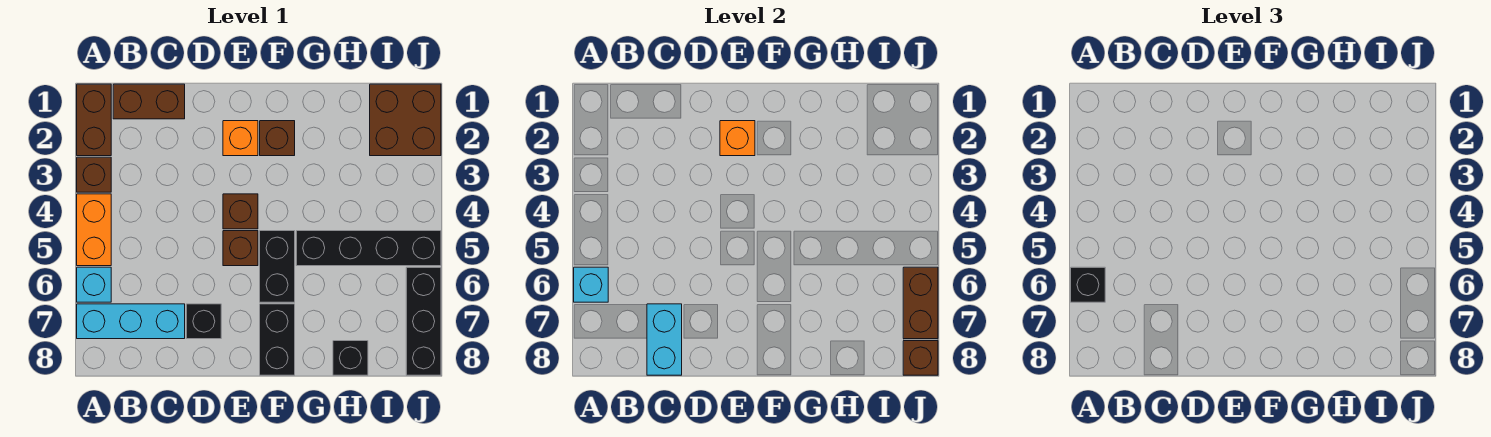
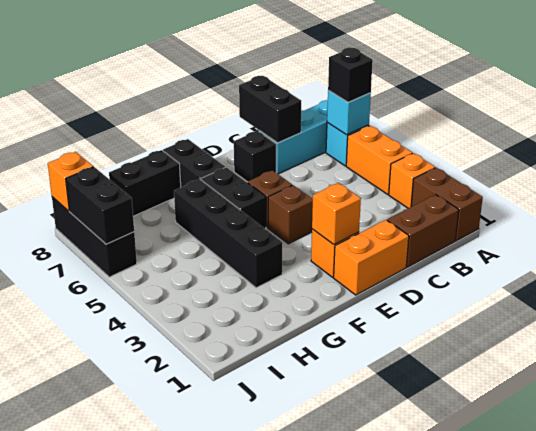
brown 1x1 brick [77,157,111,192] -> orange 1x1 brick [389,153,435,208]
cyan 1x2 brick [647,304,682,375] -> black 1x2 brick [239,76,301,143]
none -> orange 1x2 brick [334,220,409,295]
brown 1x1 brick [260,121,295,156] -> none
black 1x4 brick [296,231,441,266] -> black 1x4 brick turned to [174,179,282,288]
black 1x1 brick [333,341,368,375] -> black 1x2 brick [109,150,181,216]
brown 2x2 brick [370,84,441,156] -> none
brown 1x2 brick [903,267,938,339] -> black 1x2 brick [66,167,134,244]
brown 1x1 brick [903,341,938,375] -> orange 1x1 brick [48,152,93,211]

